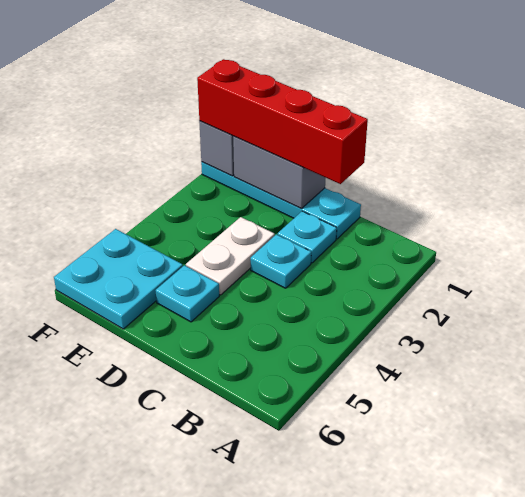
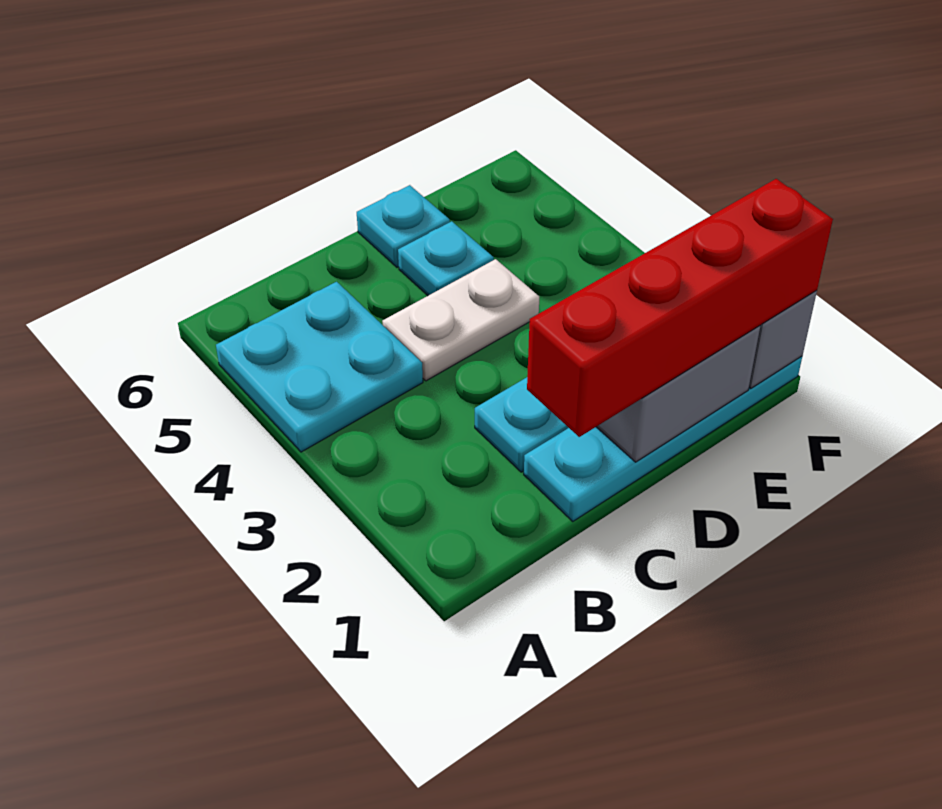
cyan 1x1 plate [250,234,311,288] -> cyan 1x1 plate moved to [357,185,450,267]
white 1x2 plate [186,217,275,295] -> white 1x2 plate turned to [382,259,539,381]
cyan 2x2 plate [54,229,183,329] -> cyan 2x2 plate moved to [216,282,423,452]

